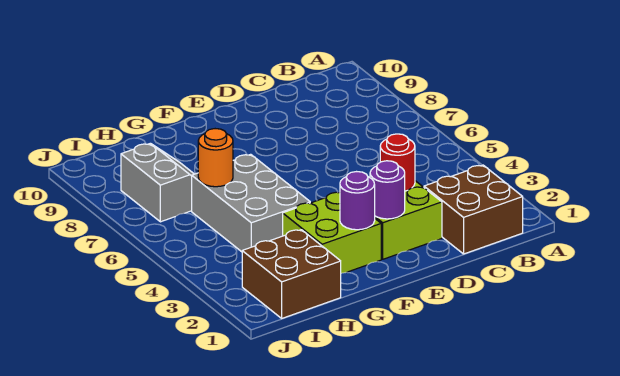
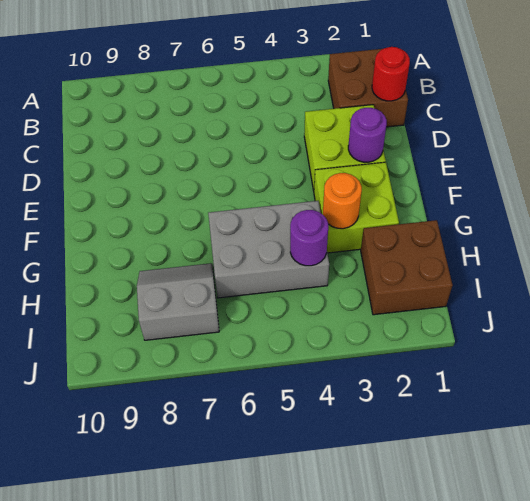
red 1x1 round brick [380,134,415,191] -> red 1x1 round brick moved to [372,47,410,101]
purple 1x1 round brick [340,172,375,230] -> purple 1x1 round brick moved to [290,210,328,266]
orange 1x1 round brick [198,129,233,187] -> orange 1x1 round brick moved to [323,173,362,229]

